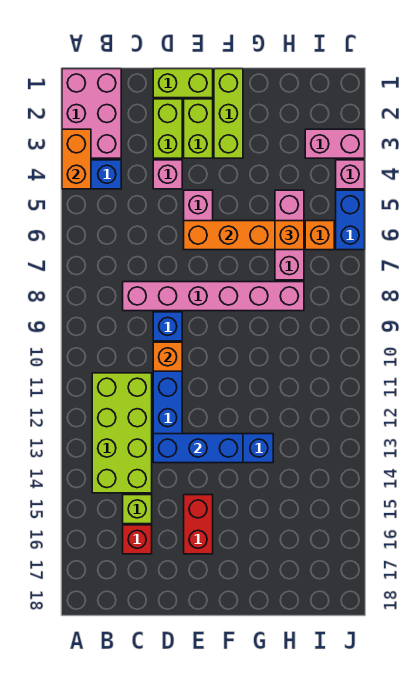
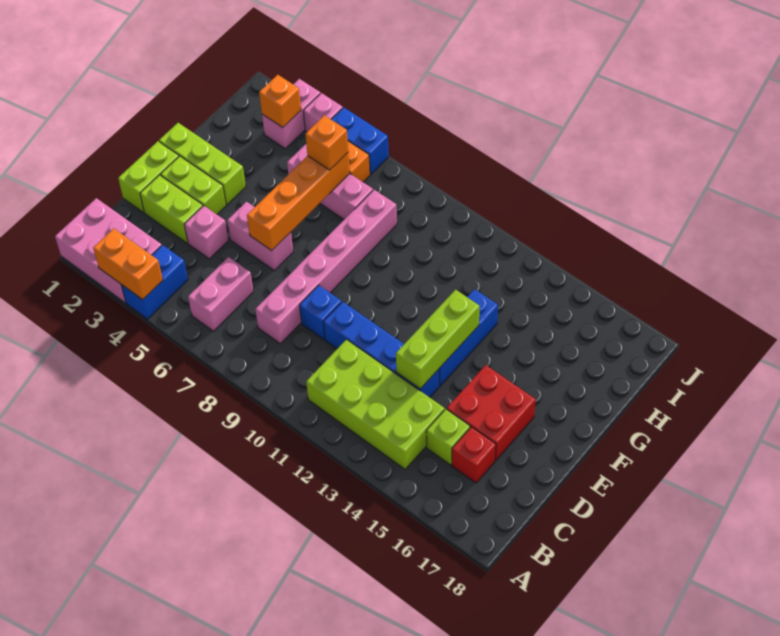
none -> pink 1x2 brick [188,257,253,331]
orange 1x1 brick [153,342,182,371] -> orange 1x1 brick moved to [259,75,301,128]
blue 1x3 brick [153,434,243,463] -> lime 1x3 brick [396,290,480,389]
red 1x2 brick [184,495,213,554] -> red 2x2 brick [447,365,536,460]

